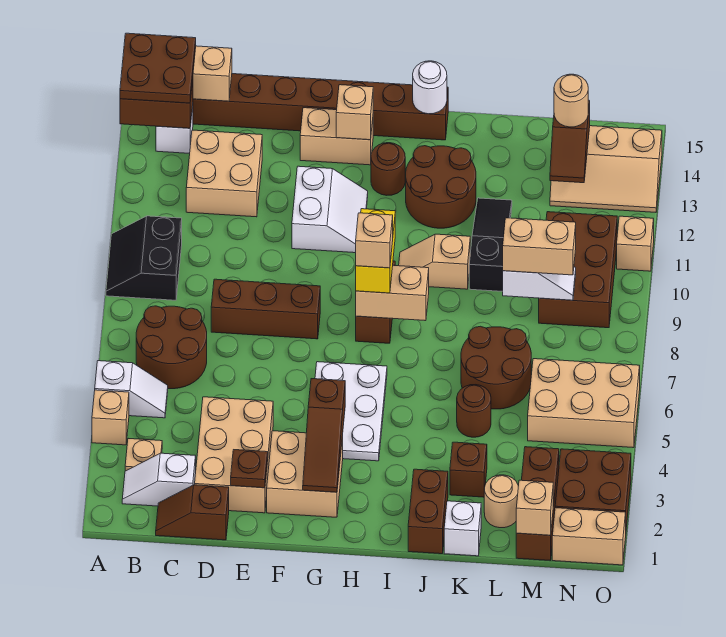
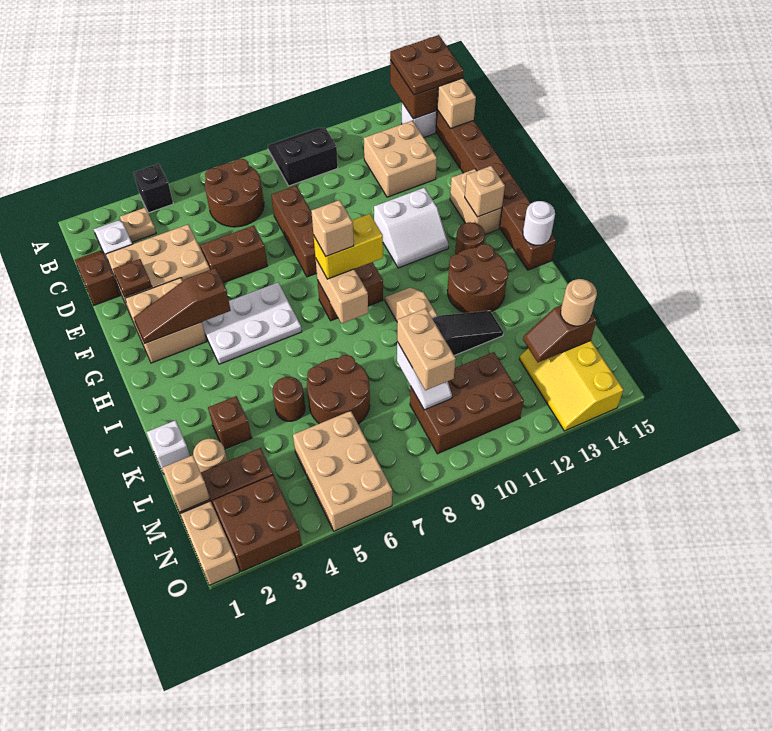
tan 1x1 brick [92,390,129,445] -> black 1x1 brick [134,164,173,213]
white 1x2 slope [95,361,168,418] -> none
brown 1x2 brick [408,469,448,554] -> brown 1x2 brick moved to [200,225,267,283]
tan 2x3 slope [550,126,662,212] -> yellow 2x3 slope [519,341,623,431]
tan 1x1 brick [617,216,654,271] -> none

